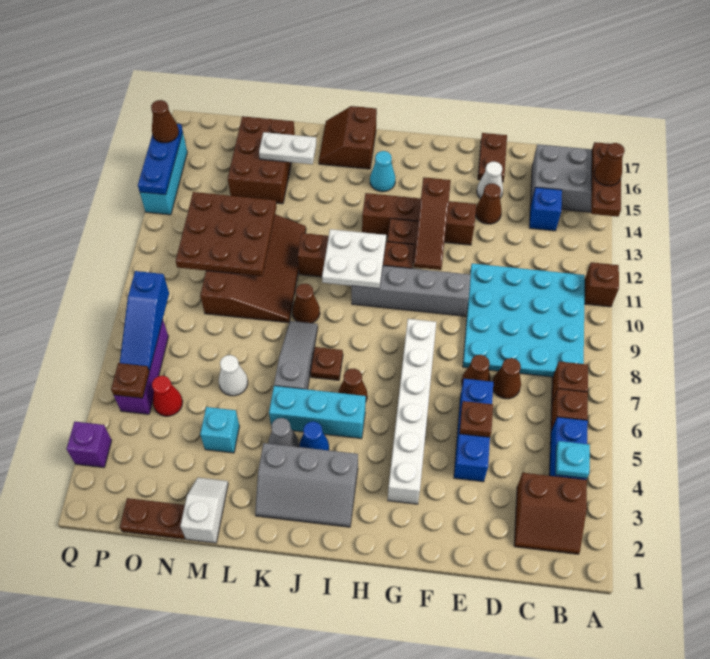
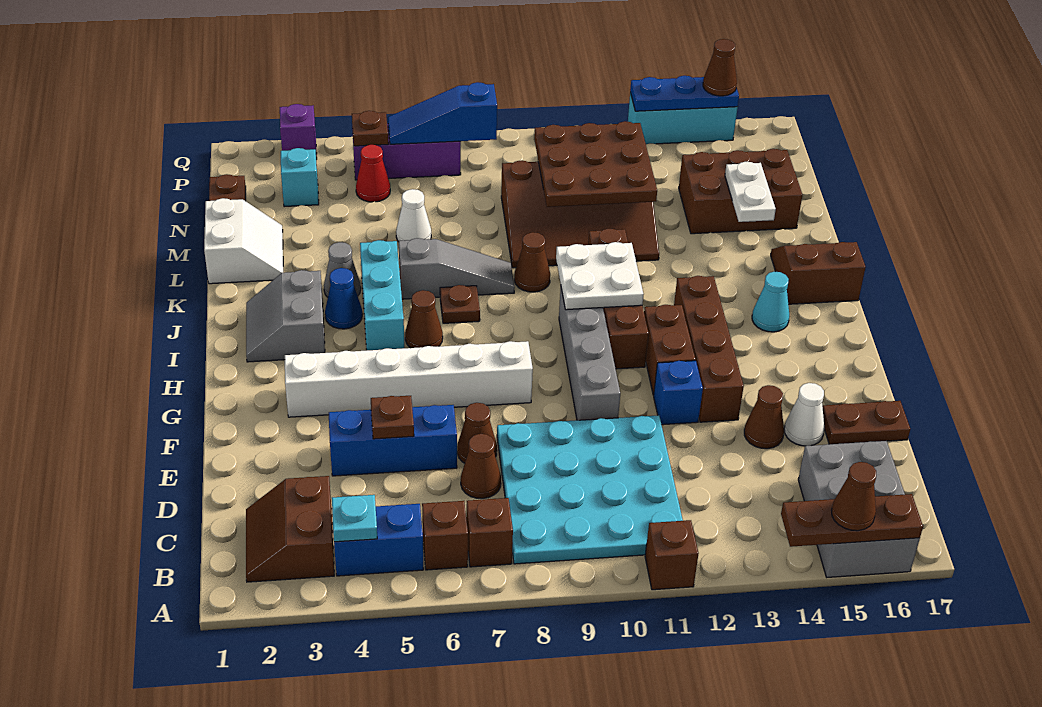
blue 1x1 brick [529,187,562,231] -> blue 1x1 brick moved to [654,361,703,425]
brown 1x3 slope [414,177,451,270] -> none
grey 2x3 slope [255,443,358,527] -> grey 2x2 slope [246,270,325,362]
white 1x2 slope [180,478,228,543] -> white 2x2 slope [204,198,283,284]
cyan 1x1 brick [200,407,239,453] -> cyan 1x1 brick moved to [281,148,319,207]

